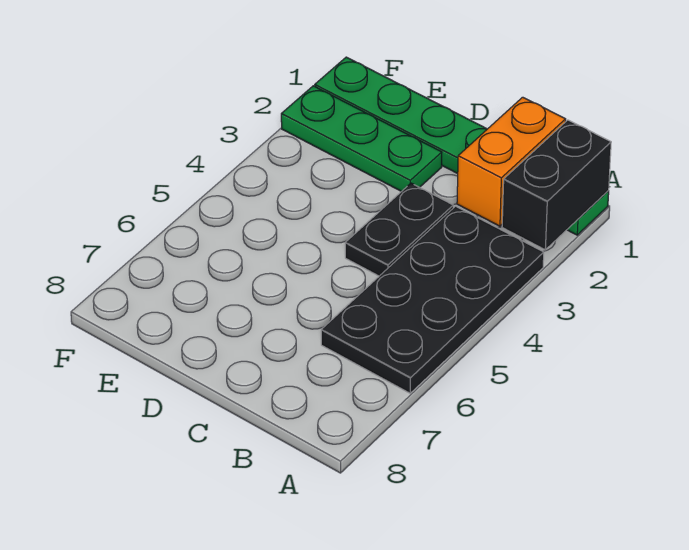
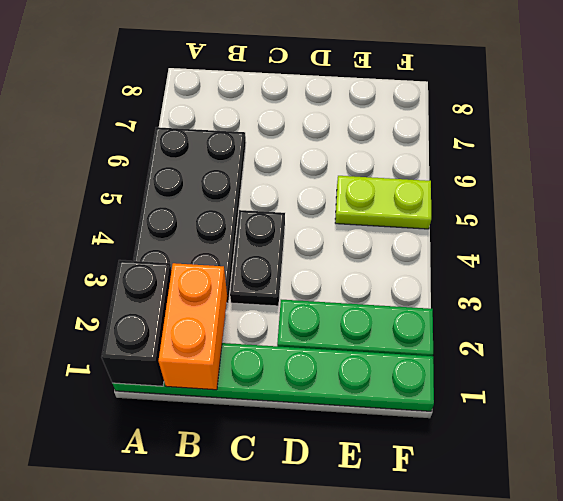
none -> lime 1x2 plate [335,176,431,229]

